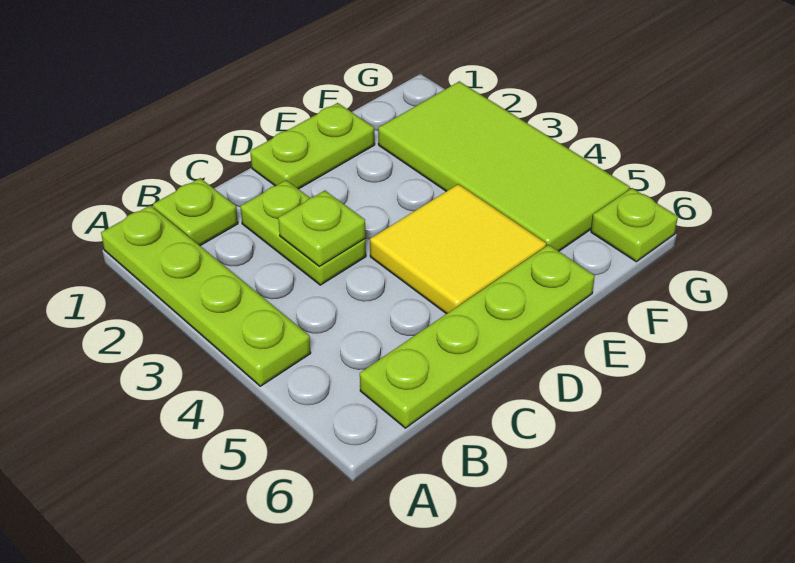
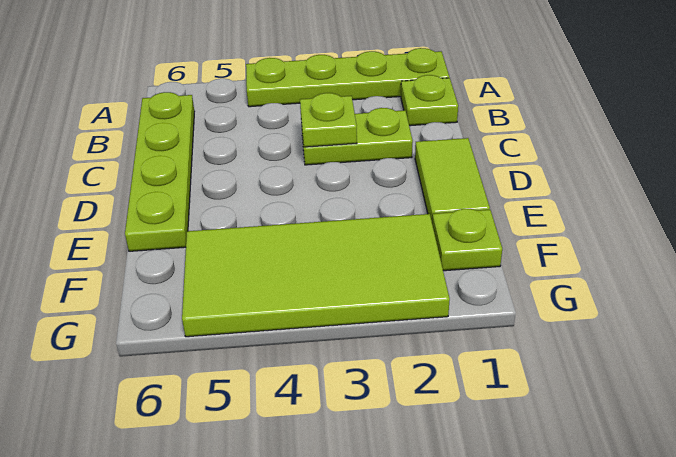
lime 1x2 plate [250,103,375,189] -> lime 1x2 tile [415,138,490,221]
yellow 2x2 tile [370,184,546,314] -> none
lime 1x1 plate [591,188,678,262] -> lime 1x1 plate moved to [432,209,502,271]

